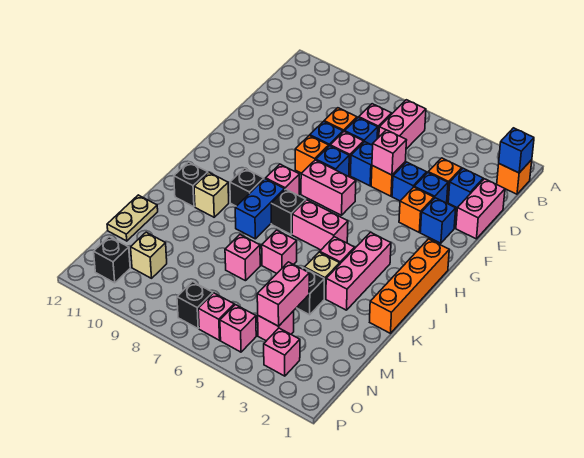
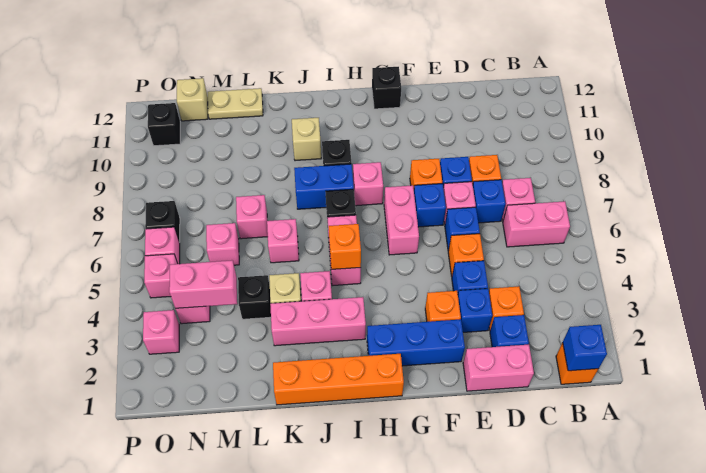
pink 1x1 brick [372,130,407,175] -> pink 1x1 brick moved to [206,223,239,265]
blue 1x1 brick [420,198,456,243] -> blue 1x3 brick [367,319,465,366]
none -> orange 1x1 brick [329,224,361,269]
black 1x1 brick [174,162,208,207] -> black 1x1 brick moved to [372,67,401,109]
tan 1x1 brick [131,232,167,278] -> tan 1x1 brick moved to [177,78,208,121]

